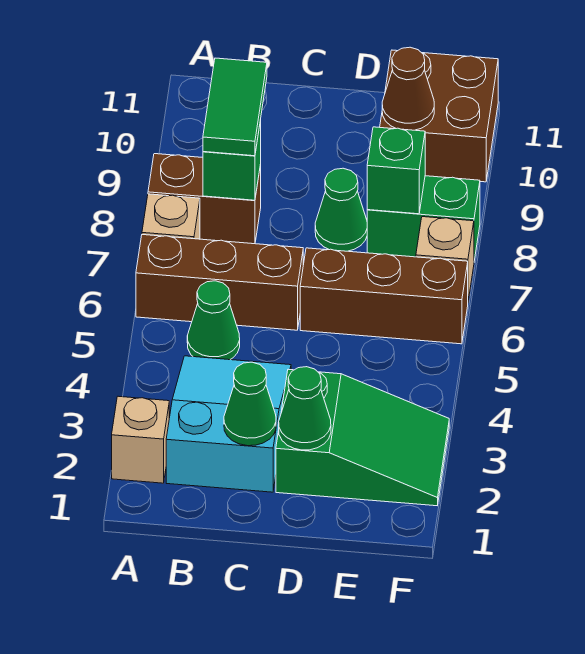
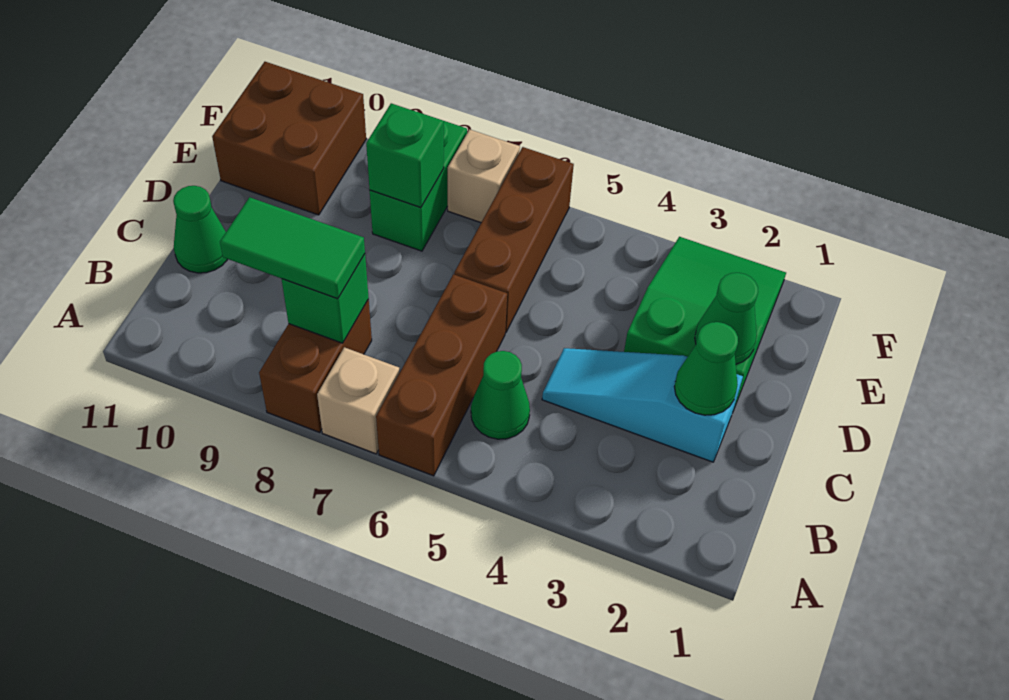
tan 1x1 brick [112,396,169,483] -> none
cyan 2x3 slope [166,356,291,492] -> cyan 1x3 slope [542,348,743,462]
green 1x1 cone [315,168,367,251] -> green 1x1 cone moved to [173,186,228,273]
brown 1x1 cone [382,47,434,130] -> none

